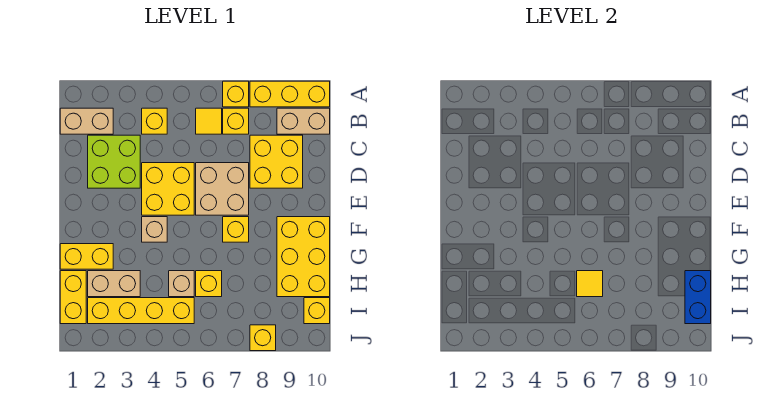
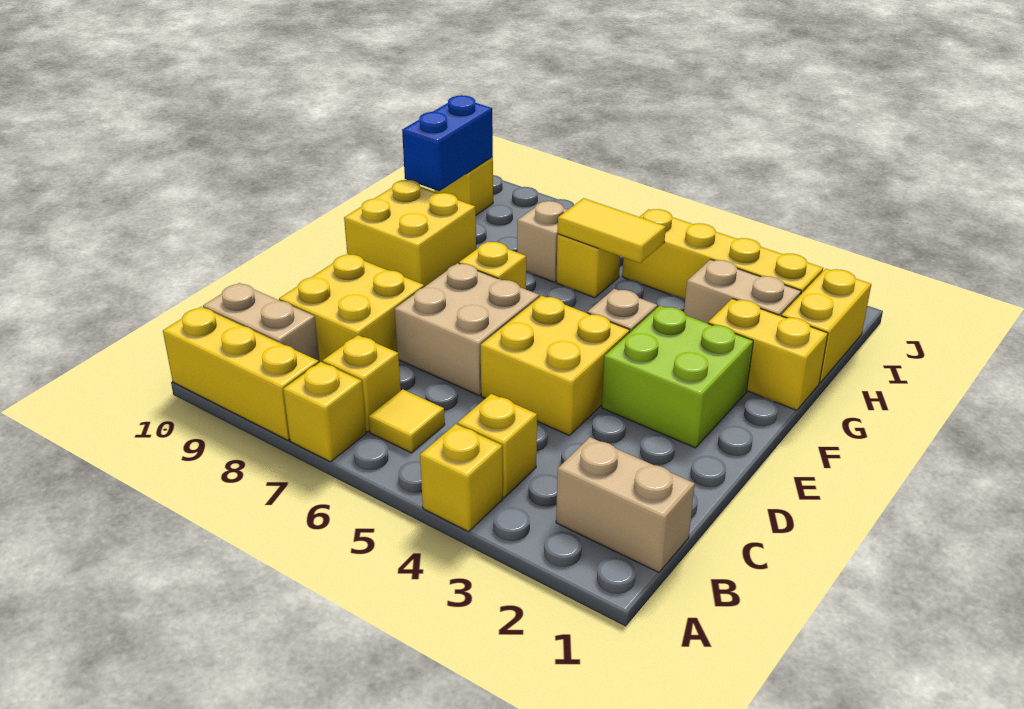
lime 2x2 brick [88,135,140,188] -> lime 2x2 brick moved to [602,306,753,448]
yellow 2x3 brick [277,217,330,297] -> yellow 2x2 brick [344,180,476,287]
tan 1x1 brick [169,271,194,297] -> tan 1x1 brick moved to [517,201,567,282]
yellow 1x1 tile [577,271,603,297] -> yellow 1x2 tile [558,198,666,263]
yellow 1x1 brick [250,325,276,351] -> yellow 1x1 brick moved to [420,424,503,532]

